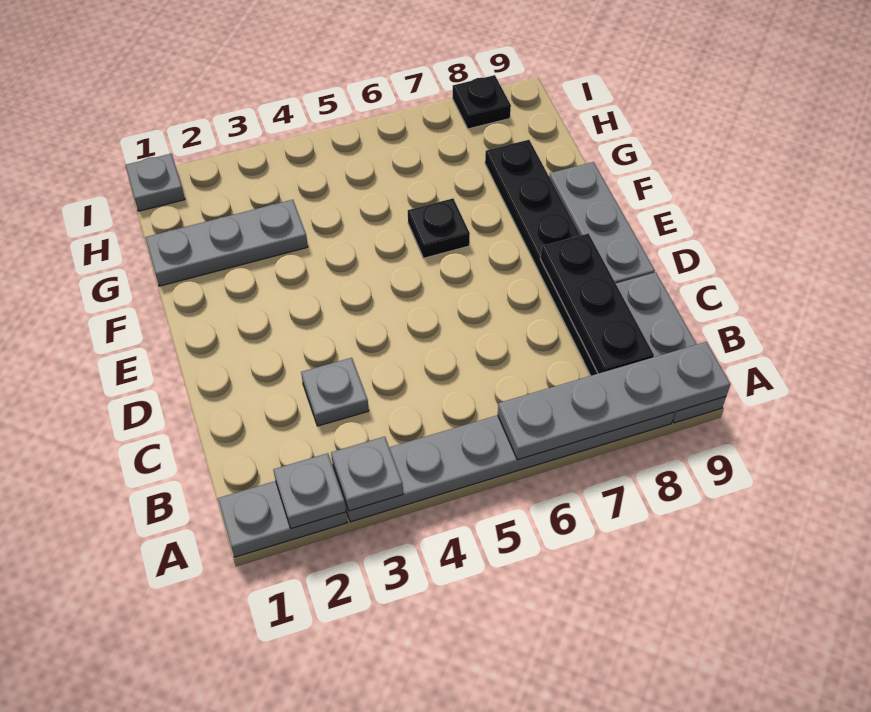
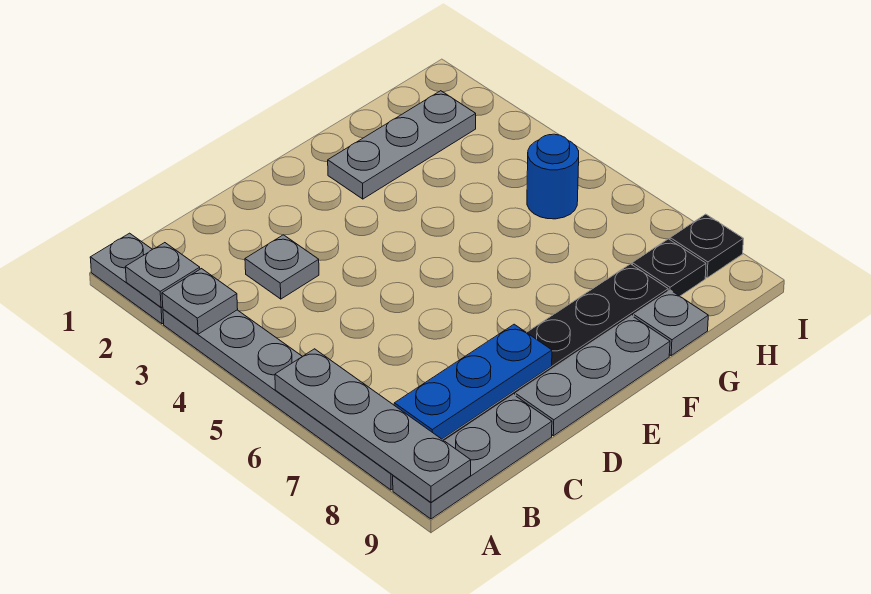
black 1x3 plate [540,233,654,374] -> blue 1x3 plate [394,324,552,439]
black 1x1 plate [408,198,470,258] -> black 1x1 plate moved to [632,239,706,296]
grey 1x3 plate [145,200,308,286] -> grey 1x3 plate turned to [328,91,476,199]
none -> blue 1x1 round brick [527,134,579,219]
grey 1x1 plate [125,154,185,211] -> grey 1x1 plate moved to [634,290,708,356]

